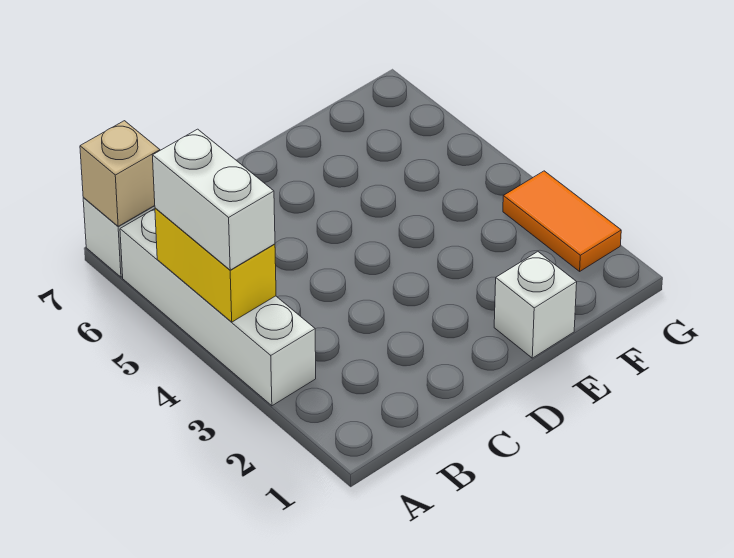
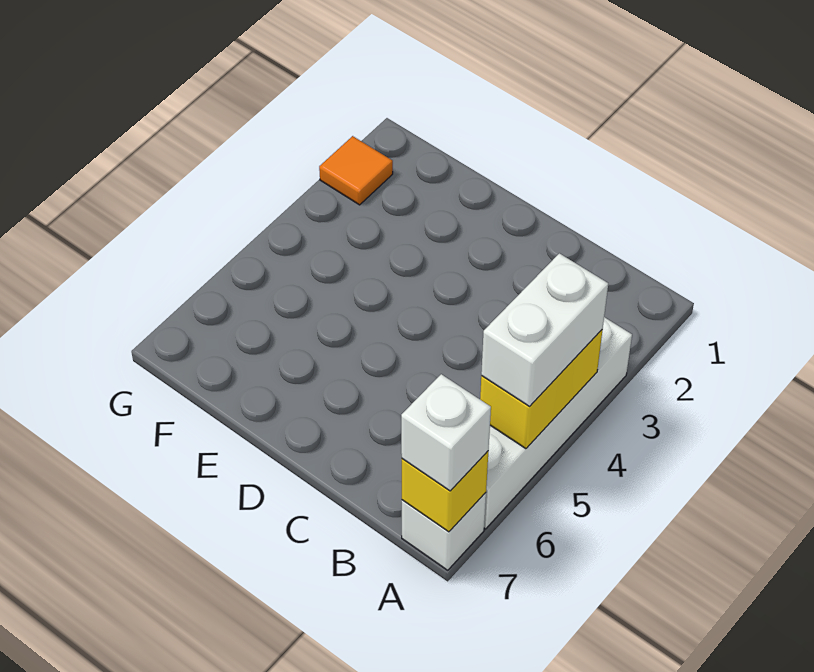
tan 1x1 brick [80,121,160,226] -> yellow 1x1 brick [402,451,488,532]
white 1x1 brick [494,252,577,358] -> white 1x1 brick moved to [401,374,491,491]
orange 1x2 tile [503,171,621,271] -> orange 1x1 tile [319,136,393,205]

